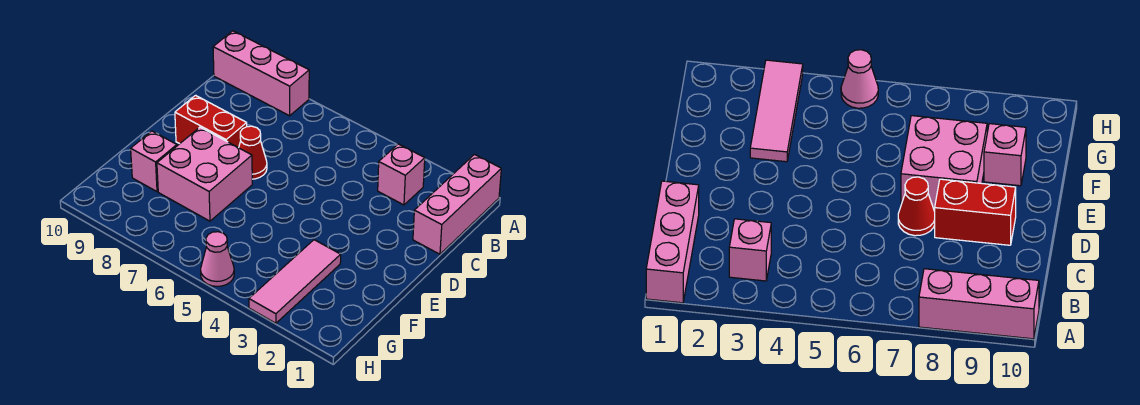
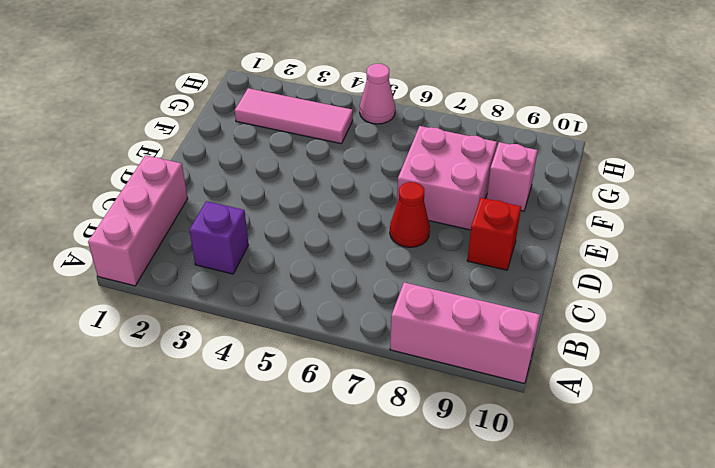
pink 1x1 brick [378,144,425,205] -> purple 1x1 brick [189,201,249,274]
red 1x2 brick [175,95,247,148] -> red 1x1 brick [467,198,521,270]
pink 1x3 tile [249,240,341,323] -> pink 1x3 tile turned to [235,88,353,144]

